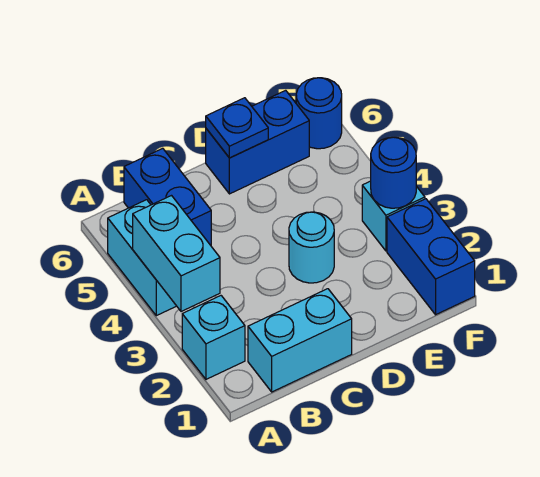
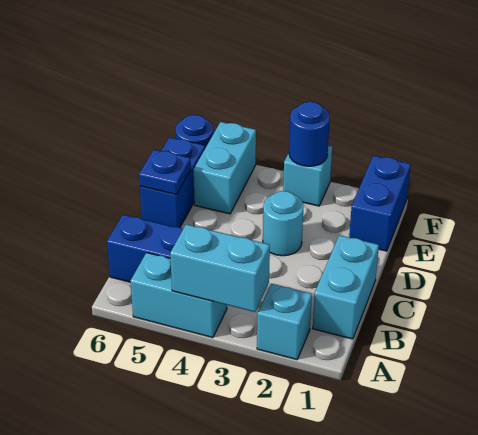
none -> cyan 1x2 brick [193,122,256,214]
blue 1x2 brick [387,199,475,315] -> blue 1x2 brick turned to [349,156,411,251]

